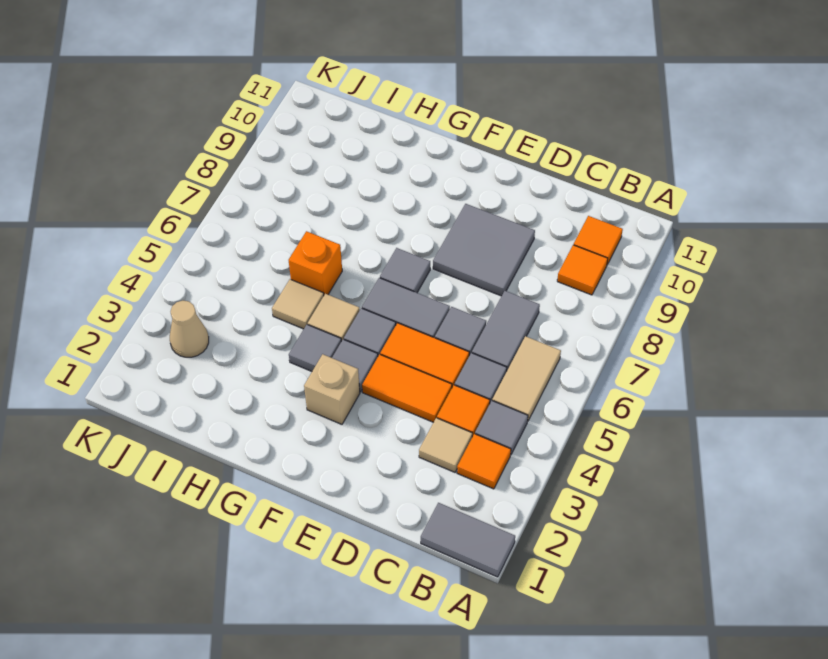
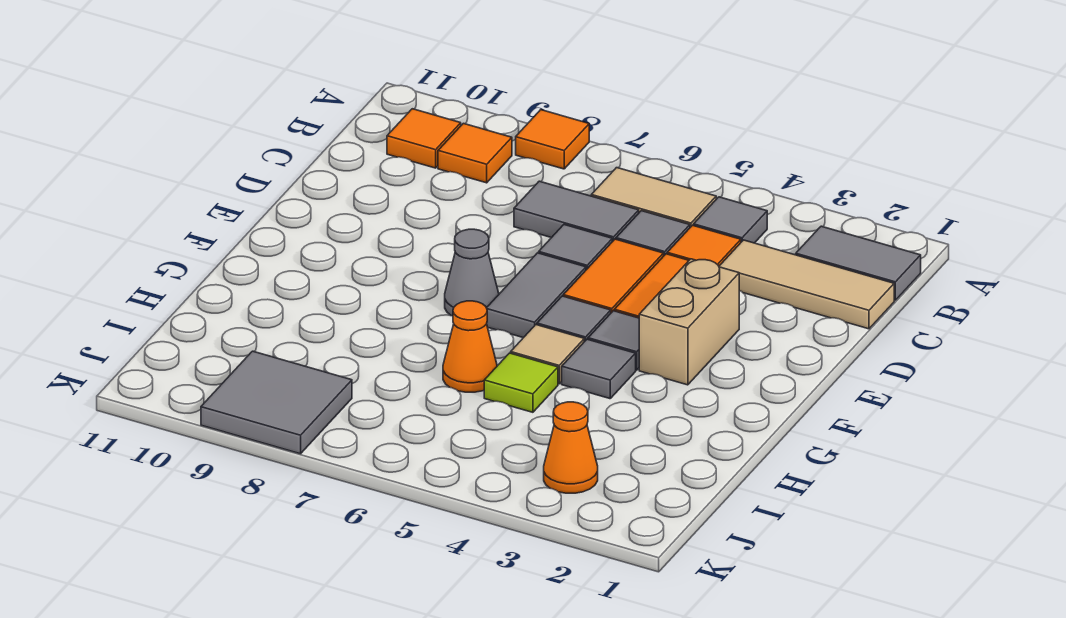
grey 1x2 tile [421,503,515,577] -> grey 1x2 tile turned to [796,226,921,300]
orange 1x1 tile [457,434,511,489] -> orange 1x1 tile moved to [516,110,589,169]
tan 1x1 tile [419,418,472,472] -> tan 1x3 tile [719,240,894,329]
grey 2x2 tile [433,204,535,296] -> grey 2x2 tile moved to [201,351,352,454]
tan 1x1 brick [304,354,360,424] -> tan 1x2 brick [639,259,739,385]
grey 1x1 tile [380,248,430,293] -> grey 1x1 cone [445,229,499,316]
tan 1x1 tile [272,279,324,329] -> lime 1x1 tile [484,353,558,412]
orange 1x1 brick [289,231,342,295] -> orange 1x1 cone [443,301,497,392]
tan 1x1 cone [170,301,209,357] -> orange 1x1 cone [544,402,598,493]

